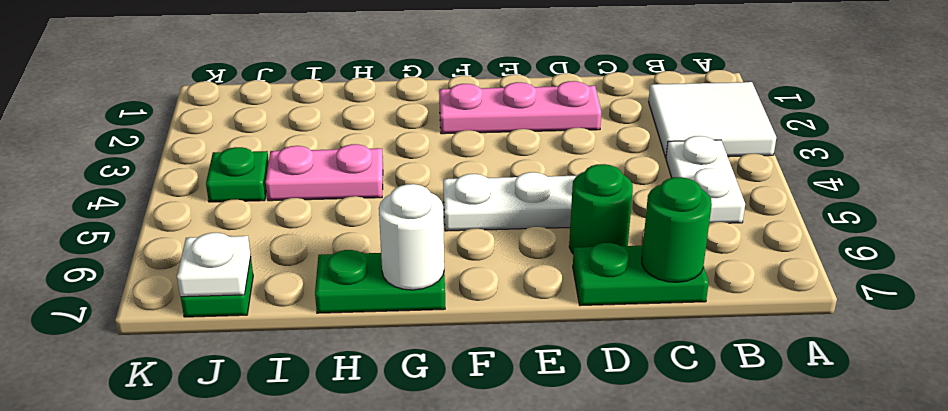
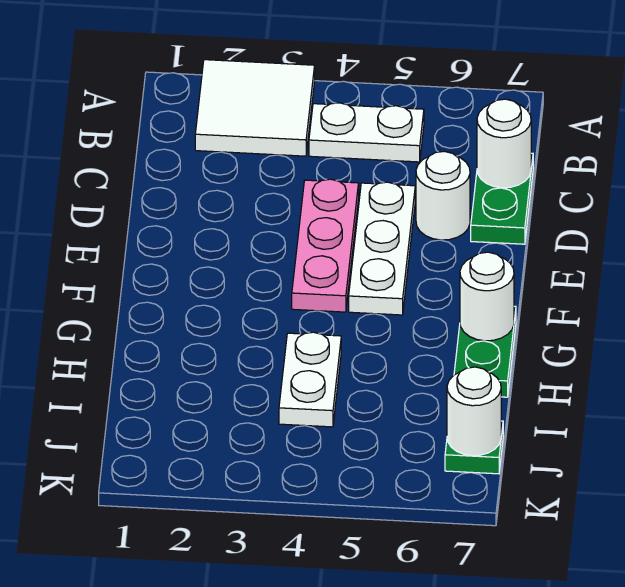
green 1x1 round brick [642,177,712,282] -> white 1x1 round brick [477,99,531,188]
pink 1x3 plate [439,81,601,134] -> pink 1x3 plate moved to [292,179,359,312]
green 1x1 round brick [569,164,633,253] -> white 1x1 round brick [416,151,470,240]
pink 1x2 plate [266,144,383,201] -> white 1x2 plate [279,332,341,427]
green 1x1 plate [206,147,269,202] -> none
white 1x1 plate [177,233,251,297] -> white 1x1 round brick [447,367,501,456]

